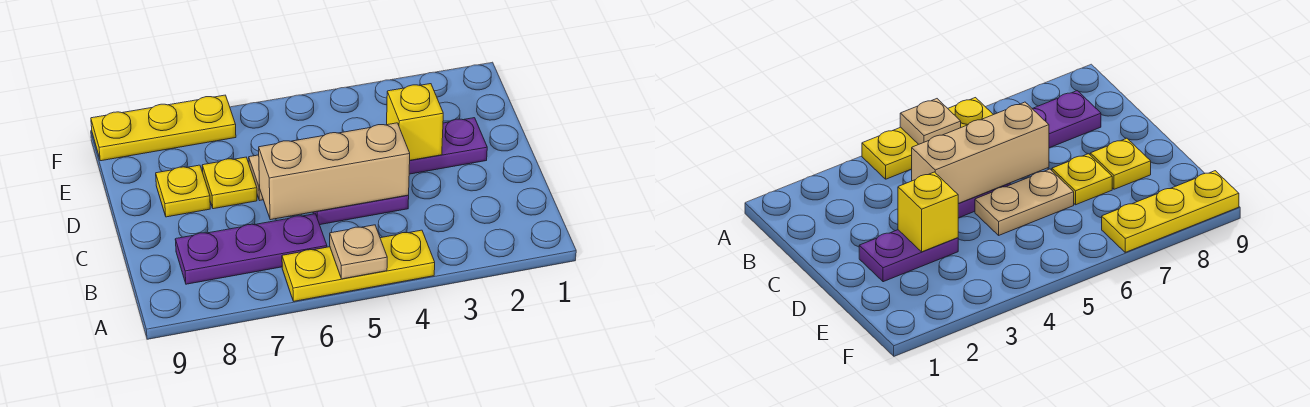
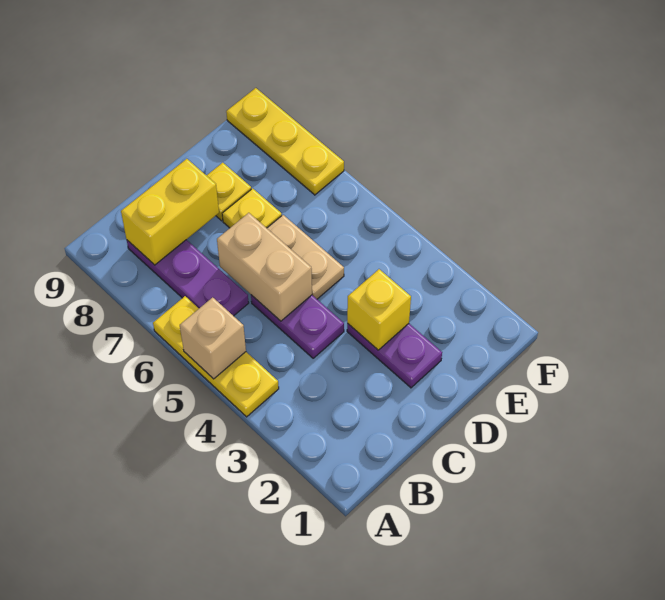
tan 1x1 plate [330,225,387,279] -> tan 1x1 brick [180,297,246,379]
none -> yellow 1x2 brick [121,159,219,265]
tan 1x3 brick [259,123,410,220] -> tan 1x2 brick [217,213,312,321]

